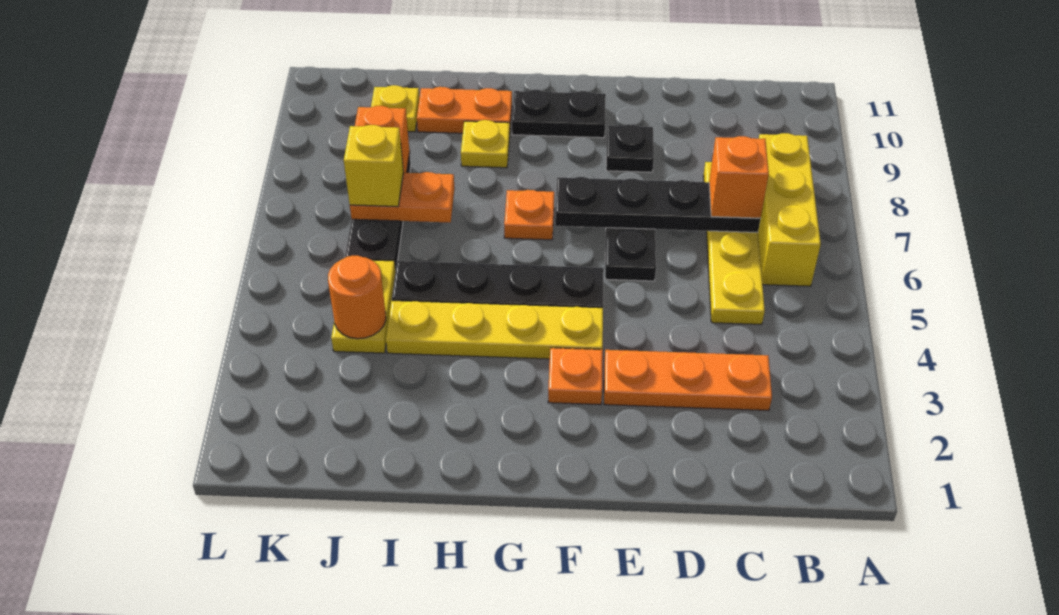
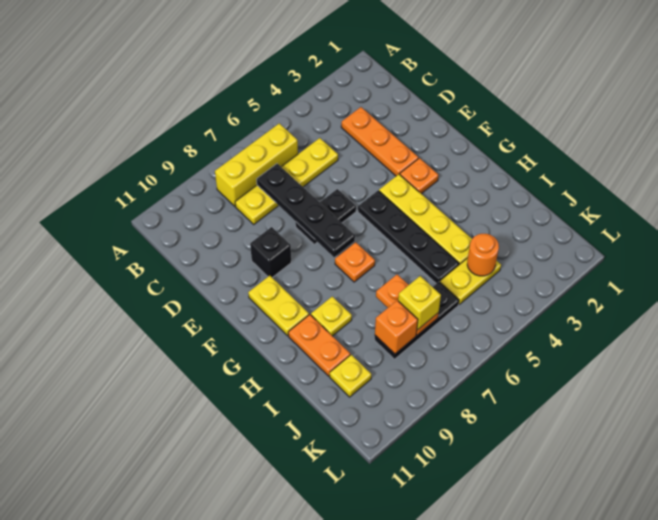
orange 1x1 brick [709,136,769,218] -> none
black 1x1 plate [606,124,654,172] -> black 1x1 brick [250,227,291,278]
black 1x2 plate [512,90,606,138] -> yellow 1x2 plate [248,276,309,336]

